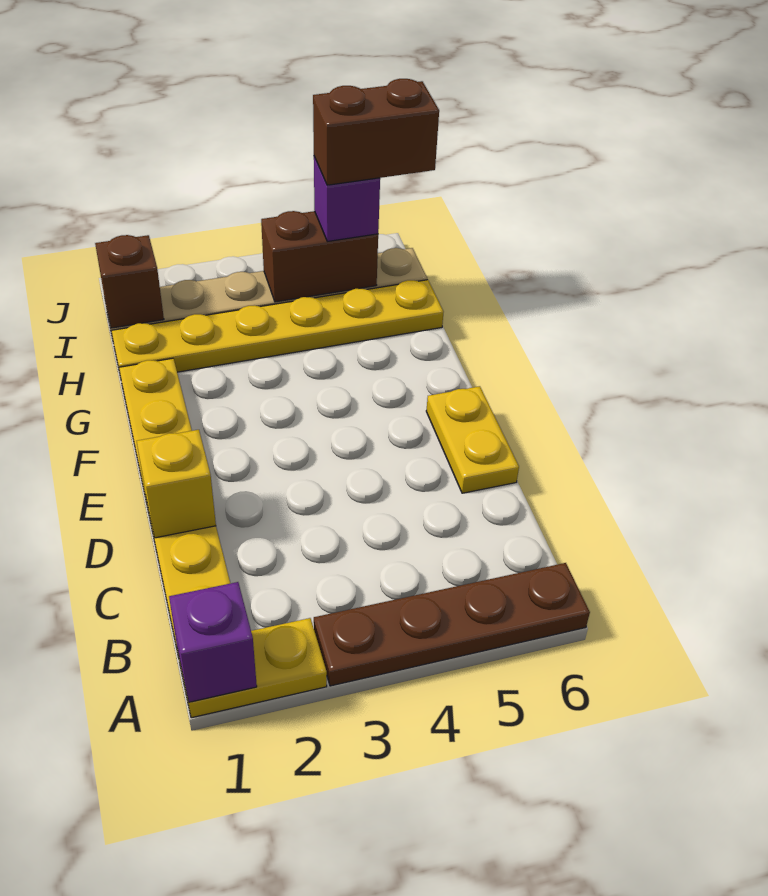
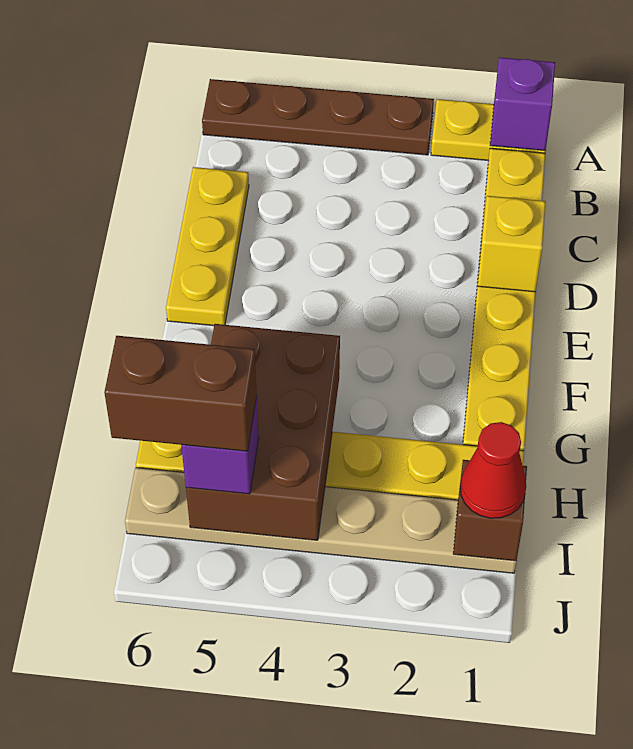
yellow 1x2 plate [426,386,519,493] -> yellow 1x3 plate [166,167,249,326]
none -> red 1x1 cone [460,422,526,518]
brown 1x2 brick [261,211,378,302] -> brown 2x3 brick [186,324,340,540]

